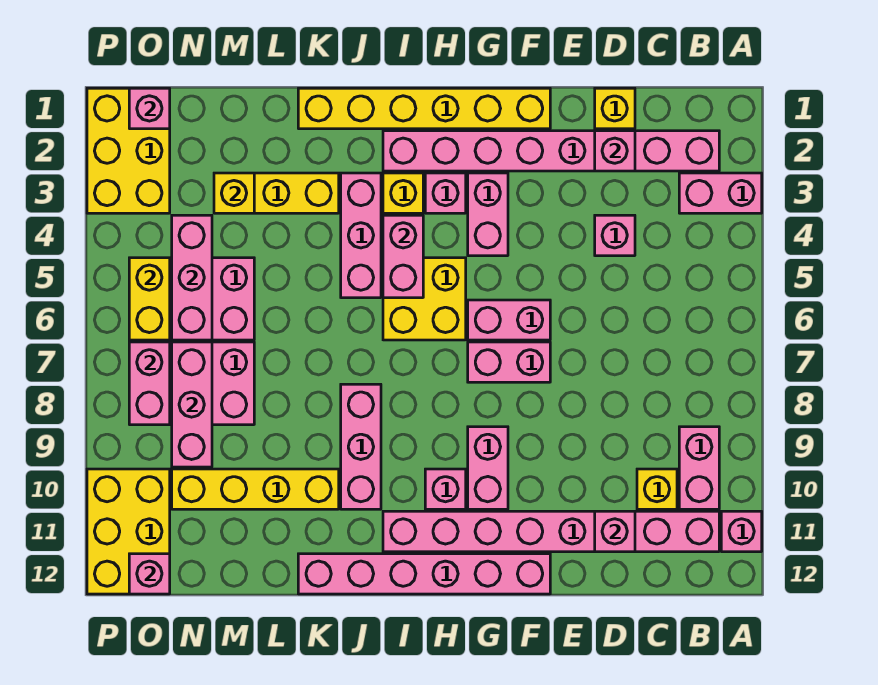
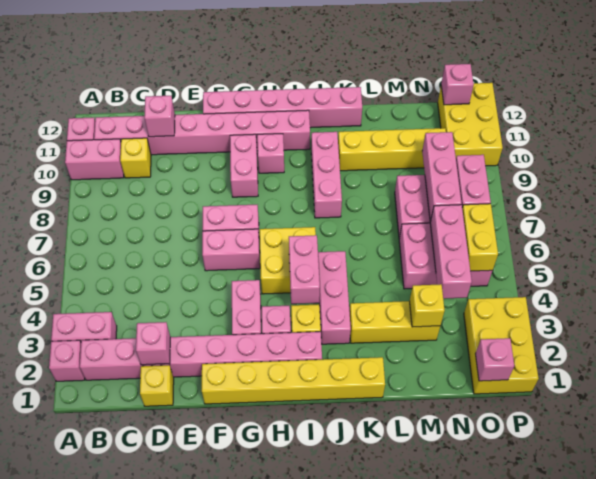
pink 1x2 brick [679,427,719,509] -> pink 1x2 brick turned to [65,139,124,180]
pink 1x1 brick [595,215,635,256] -> pink 1x1 brick moved to [49,340,85,381]

